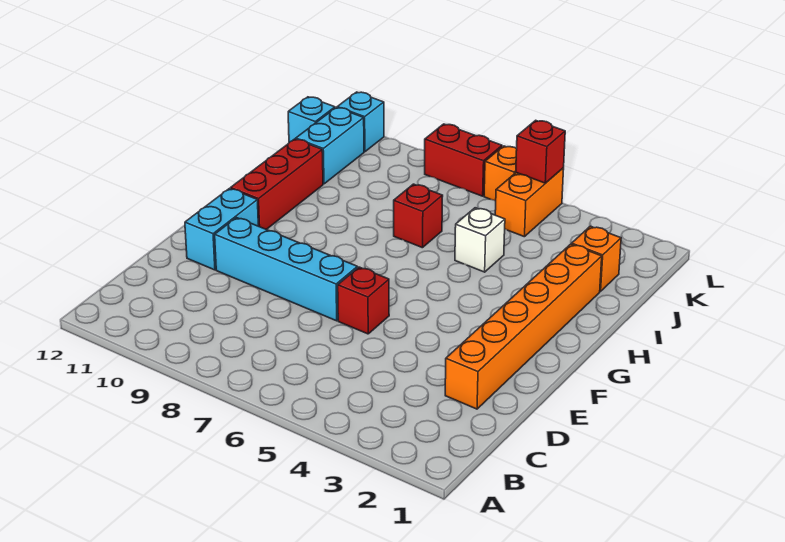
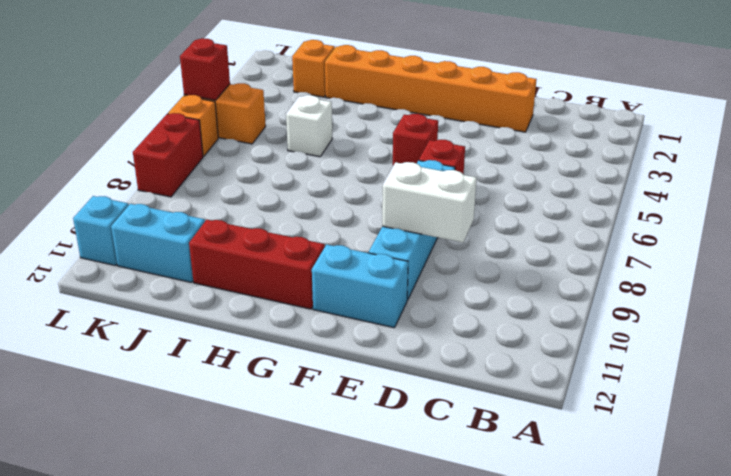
none -> white 1x2 brick [382,162,477,242]
red 1x1 brick [394,184,443,248] -> red 1x1 brick moved to [393,114,438,165]
cyan 1x1 brick [288,97,335,142] -> none

